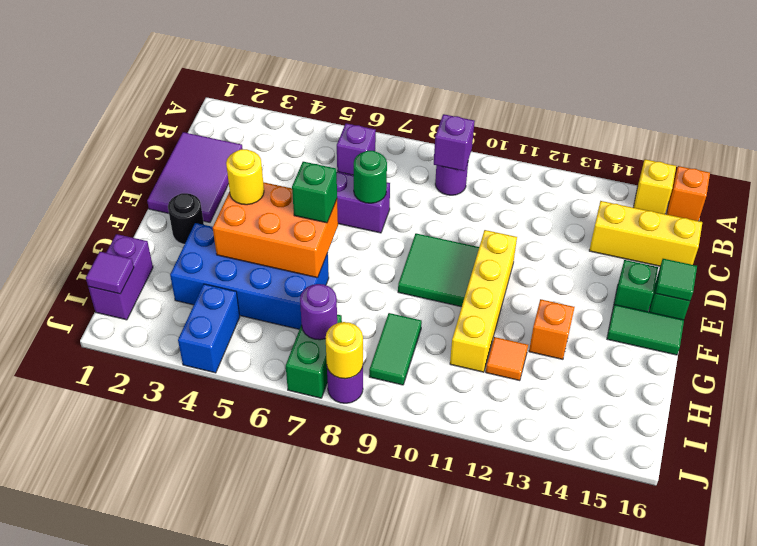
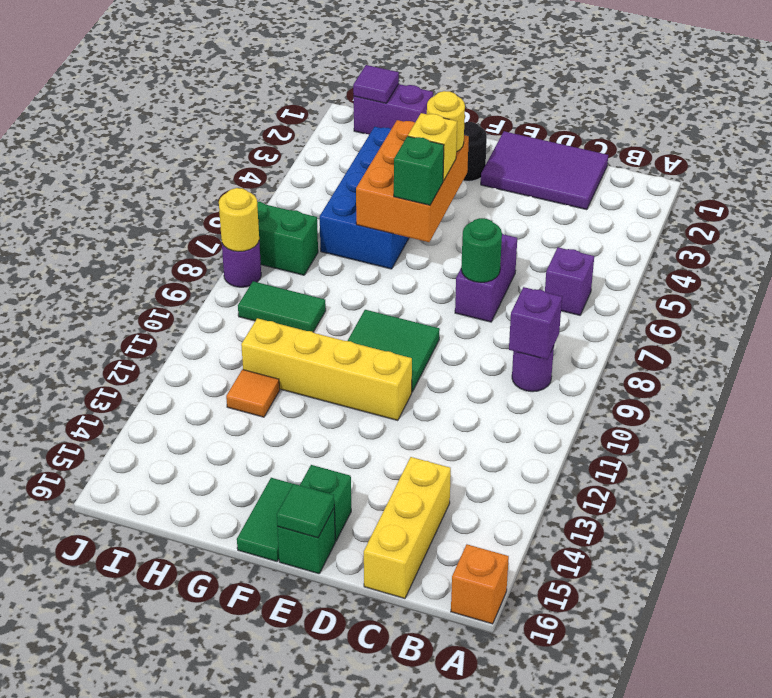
yellow 1x1 brick [633,159,676,214] -> yellow 1x1 brick moved to [408,113,457,181]
orange 1x1 brick [529,299,575,359] -> none
blue 1x2 brick [178,284,240,373] -> none
purple 1x1 round brick [300,284,337,340] -> none

